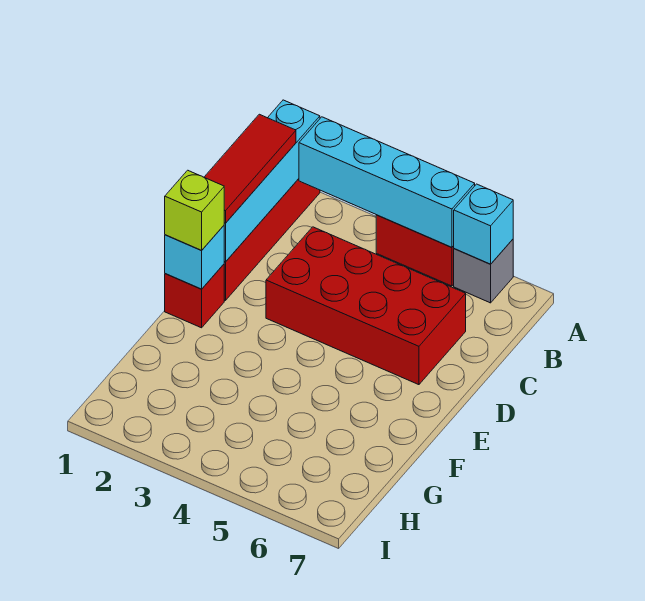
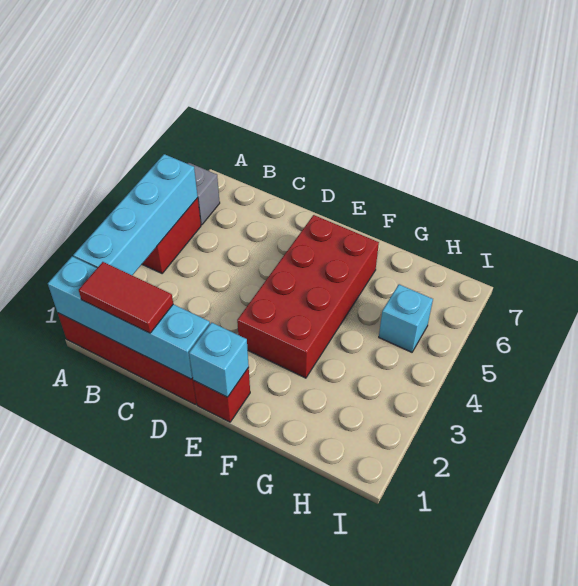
cyan 1x1 brick [454,184,513,264] -> cyan 1x1 brick moved to [379,284,433,352]
red 1x3 tile [204,114,296,223] -> red 1x2 tile [79,262,173,333]
red 2x4 brick [266,227,466,385] -> red 2x4 brick moved to [237,215,379,378]
lime 1x1 brick [165,170,224,250] -> none

